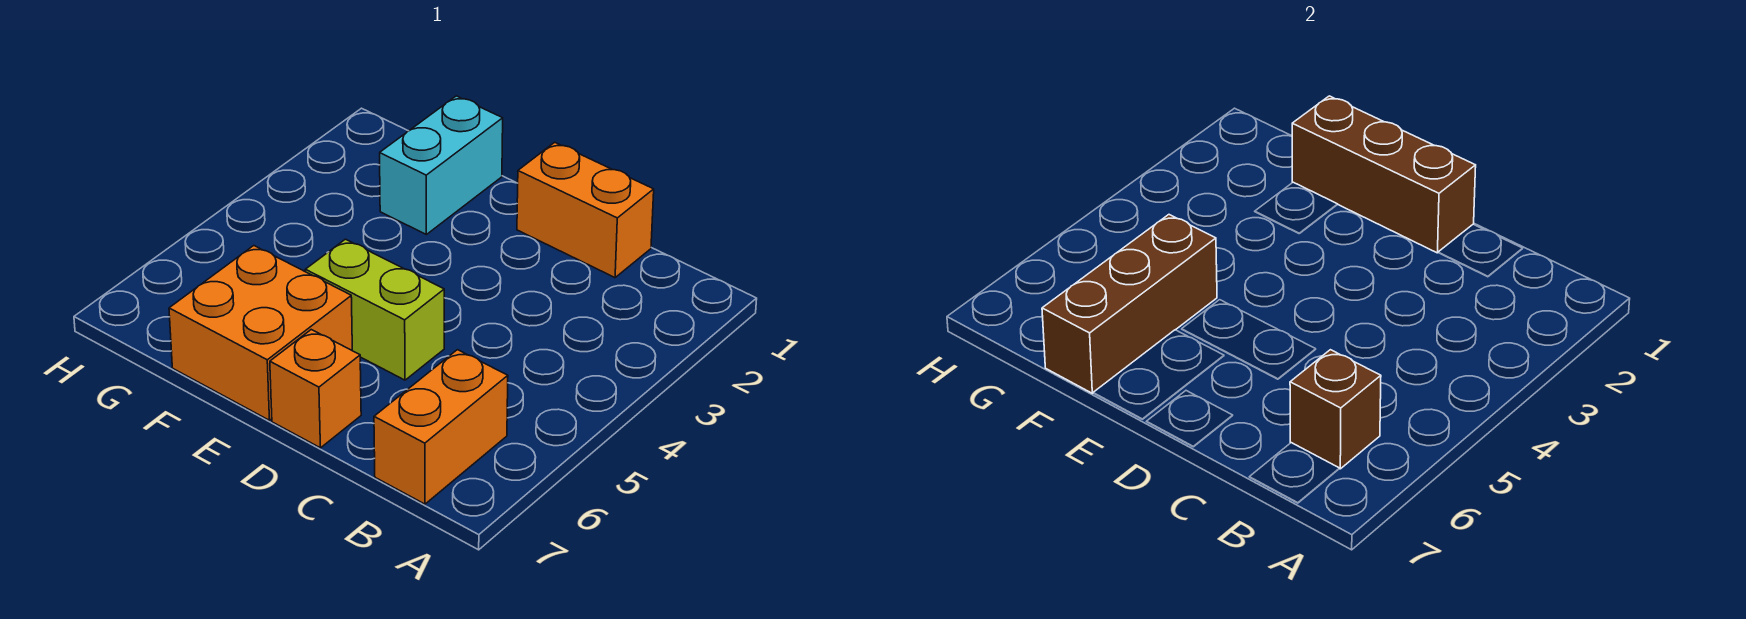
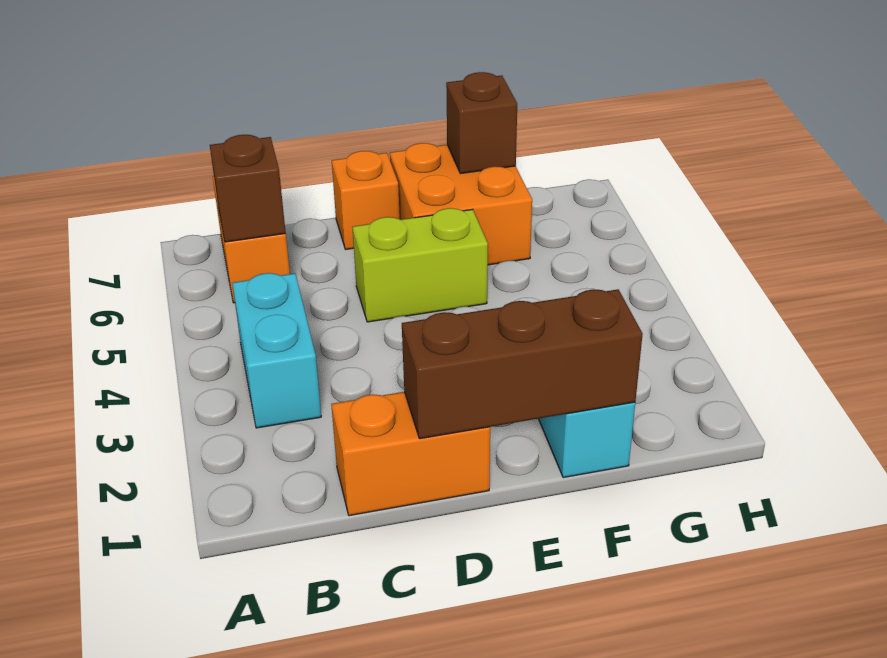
none -> cyan 1x2 brick [232,273,321,428]
brown 1x3 brick [1042,215,1217,393] -> brown 1x1 brick [446,72,517,174]

